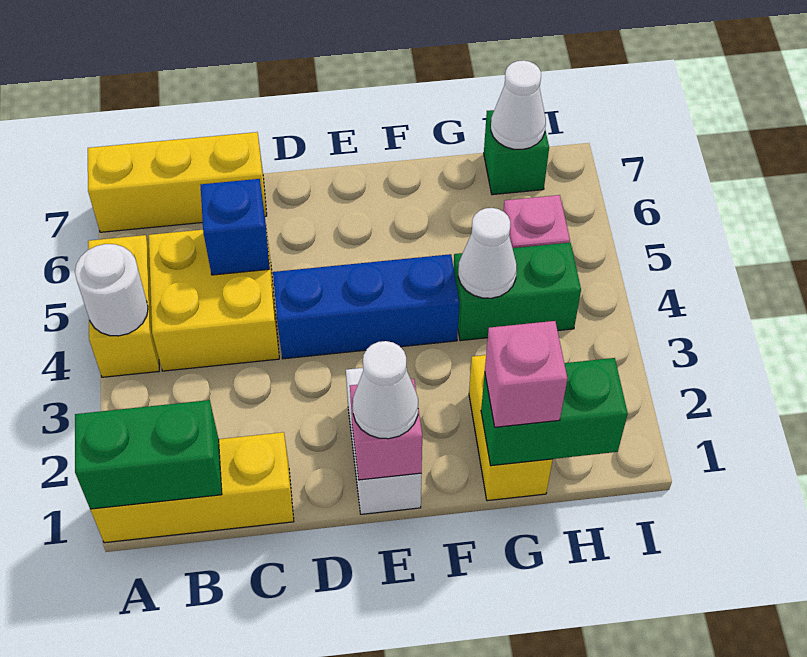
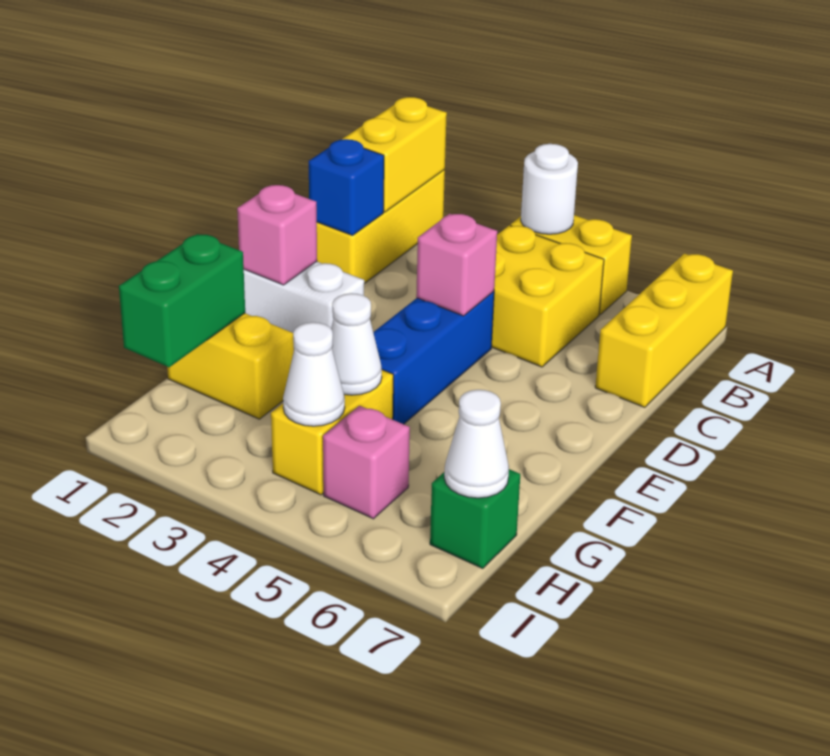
green 1x2 brick [75,400,222,509] -> yellow 1x2 brick [342,97,447,212]
blue 1x1 brick [201,179,270,275] -> blue 1x1 brick moved to [309,139,384,235]
white 1x1 cone [353,341,418,439] -> white 1x1 cone moved to [283,322,345,426]
pink 1x1 brick [485,321,567,427] -> pink 1x1 brick moved to [416,214,497,316]
green 1x2 brick [454,243,581,341] -> yellow 1x2 brick [271,370,393,495]

